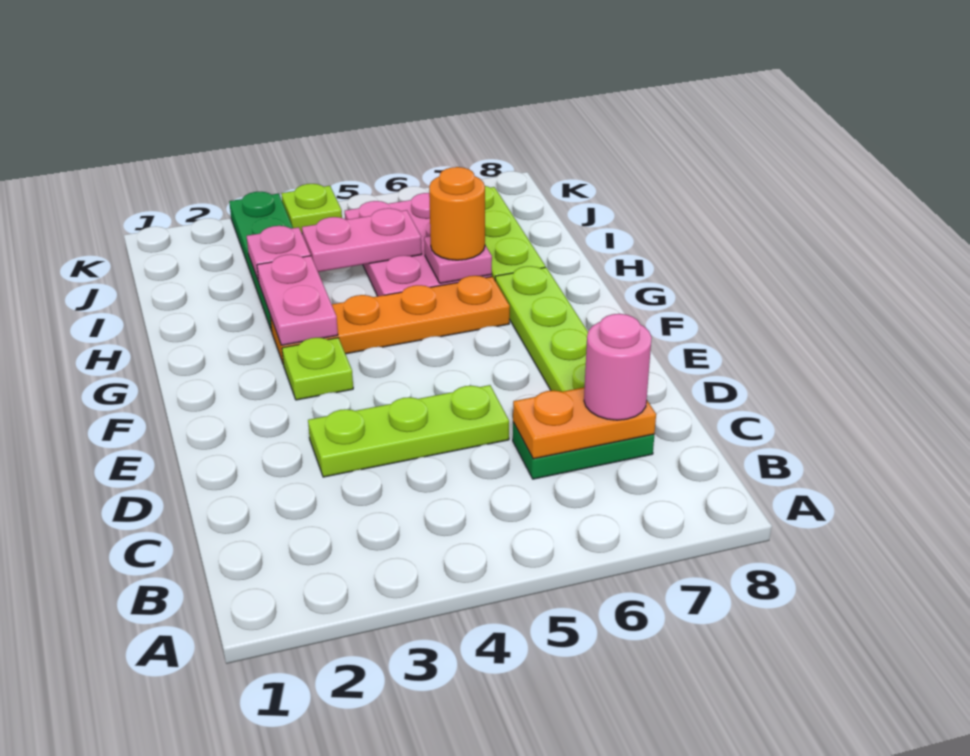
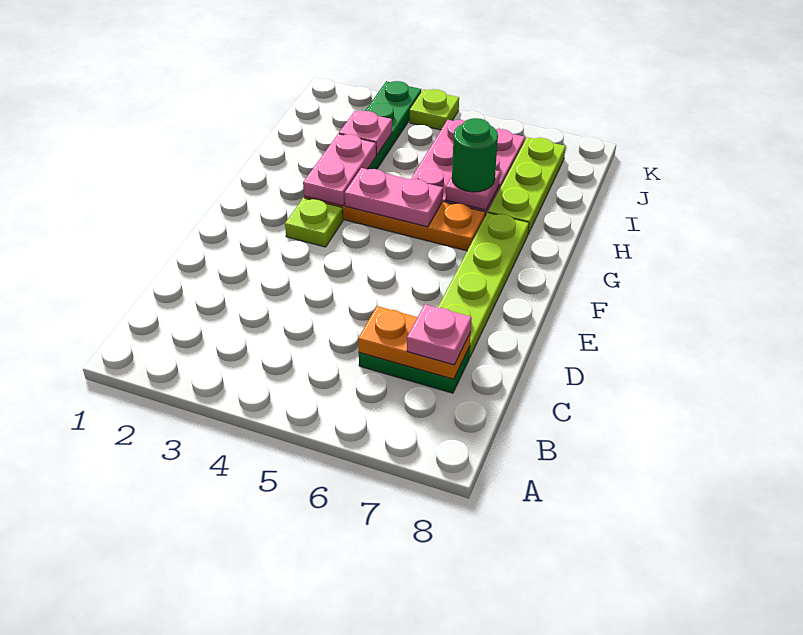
pink 1x1 round brick [584,314,652,420] -> pink 1x1 plate [407,304,472,365]
lime 1x3 plate [308,385,509,477] -> none
orange 1x1 round brick [429,167,485,260] -> green 1x1 round brick [452,118,498,192]
pink 1x2 plate [302,208,422,272] -> pink 1x2 plate moved to [345,168,443,227]

